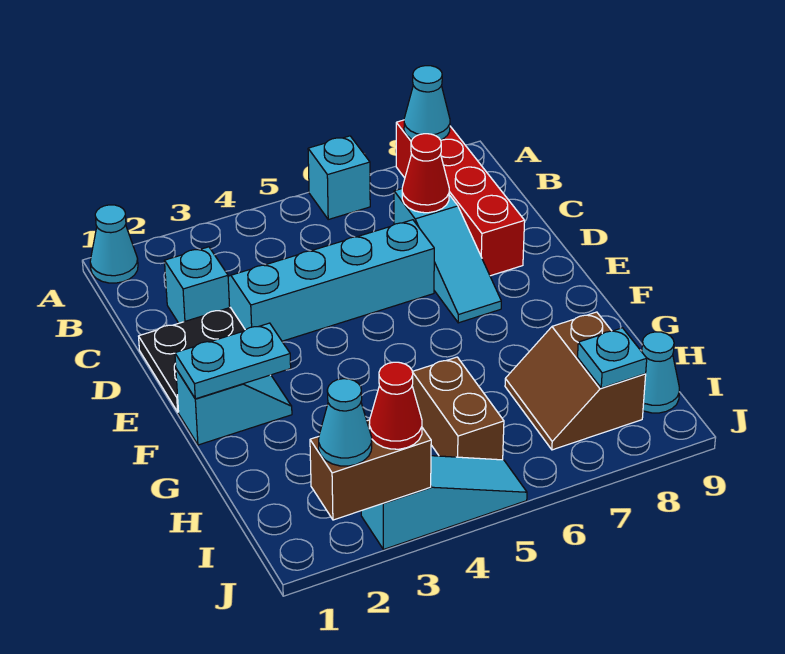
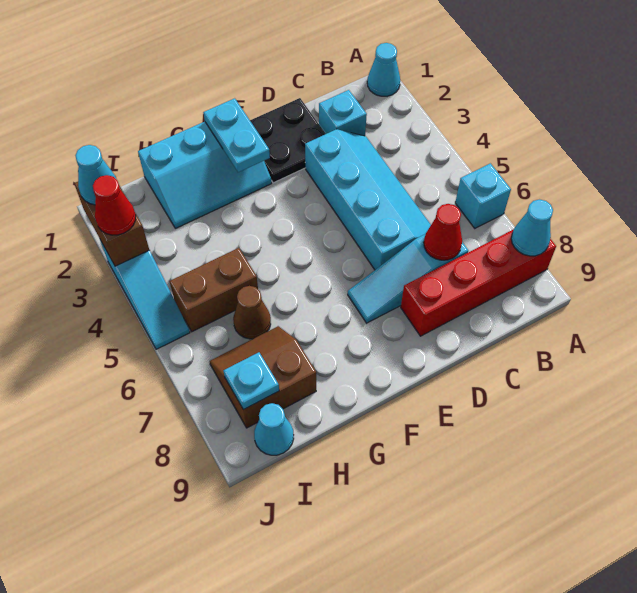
cyan 1x2 slope [176,369,292,445] -> cyan 2x3 slope [138,122,272,229]
none -> brown 1x1 cone [233,286,271,339]

